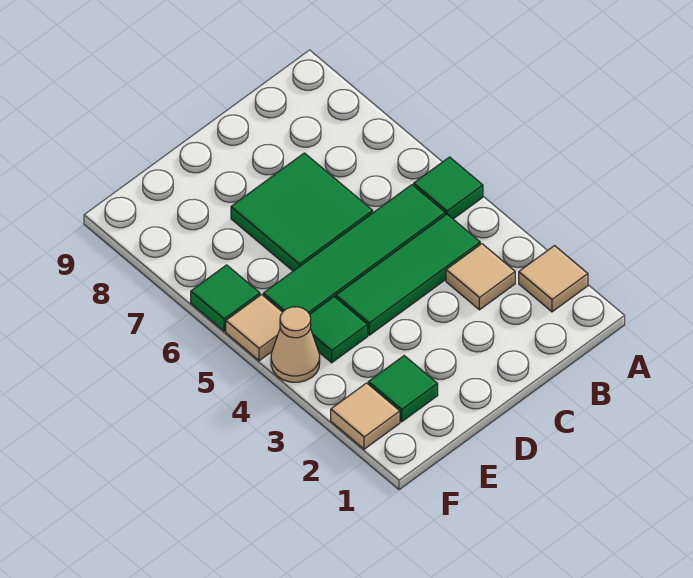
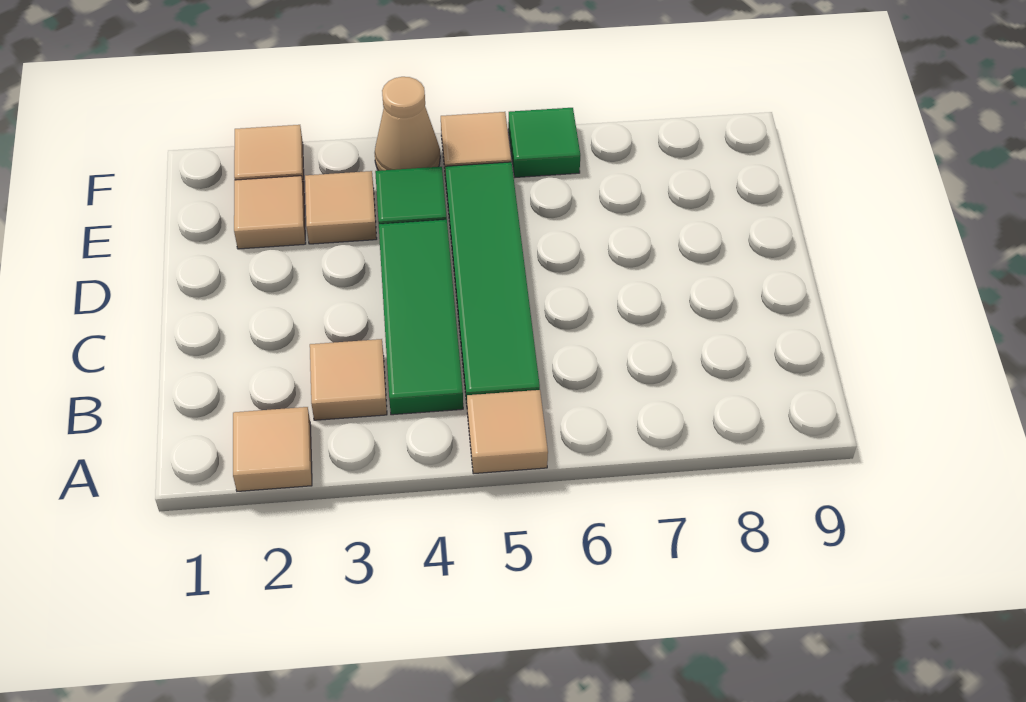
green 1x1 tile [414,157,483,219] -> tan 1x1 tile [467,390,548,474]
green 2x2 tile [231,153,373,271] -> none
green 1x1 tile [368,356,438,422] -> tan 1x1 tile [234,176,306,249]
none -> tan 1x1 tile [305,171,377,244]

